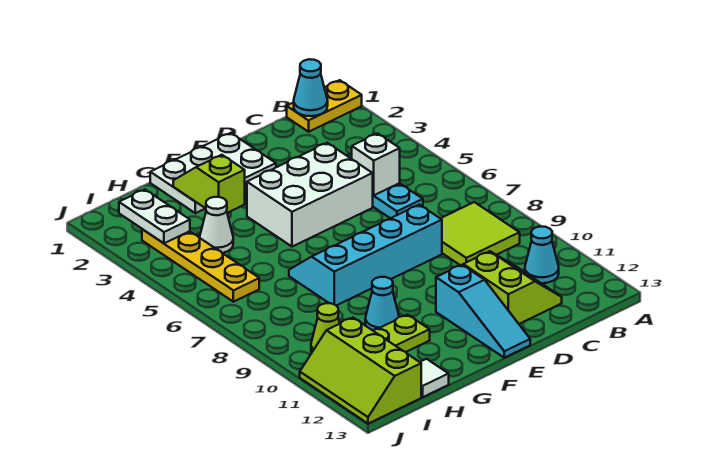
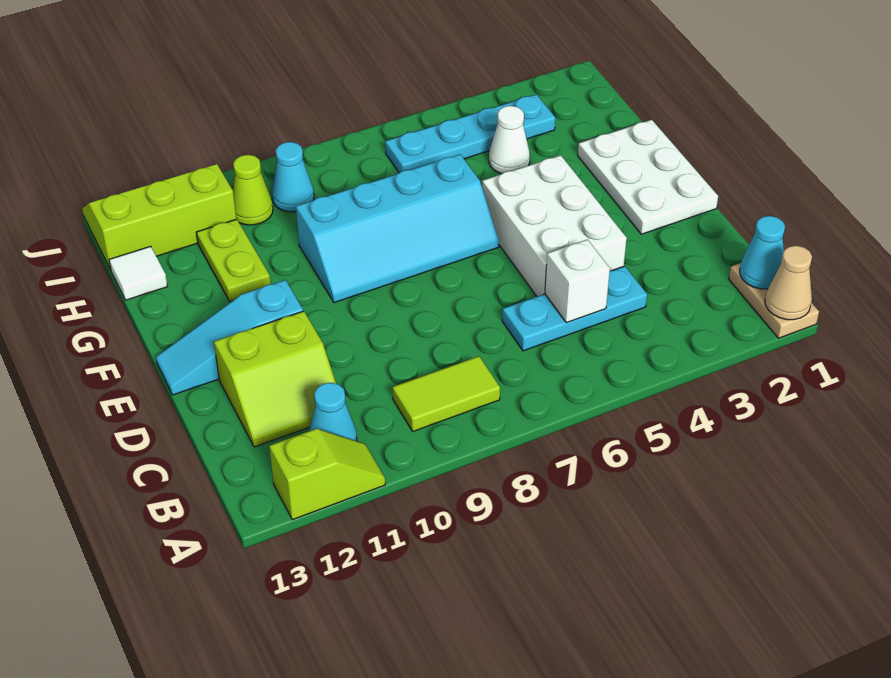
yellow 1x2 plate [287,80,362,132] -> tan 1x2 plate [729,263,819,338]
none -> tan 1x1 cone [765,246,812,320]
lime 2x2 tile [440,202,520,265] -> lime 1x2 tile [392,356,500,431]
cyan 2x4 slope [289,205,442,305] -> cyan 2x4 slope turned to [296,154,499,303]
lime 1x2 slope [173,155,245,213] -> lime 1x2 slope moved to [269,429,385,520]
cyan 1x1 cone [365,277,399,330] -> cyan 1x1 cone moved to [272,142,314,212]
white 1x2 plate [119,189,190,243] -> none
yellow 1x4 plate [142,229,259,302] -> cyan 1x4 plate [385,94,555,173]

